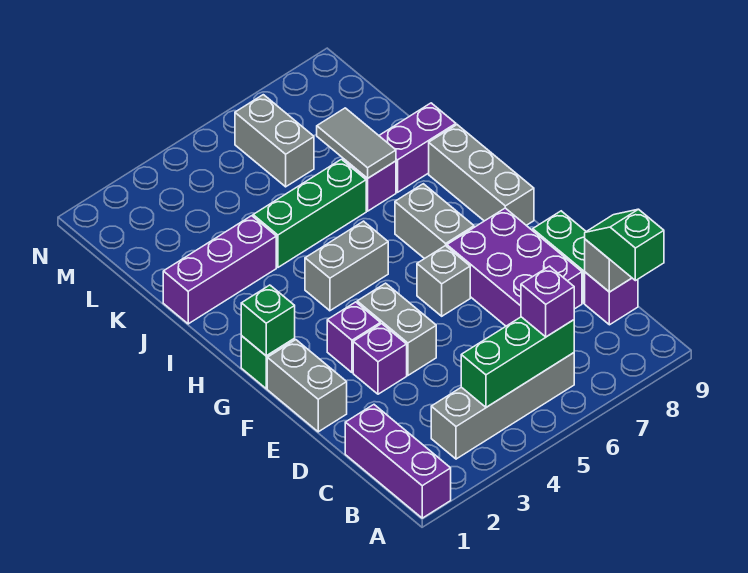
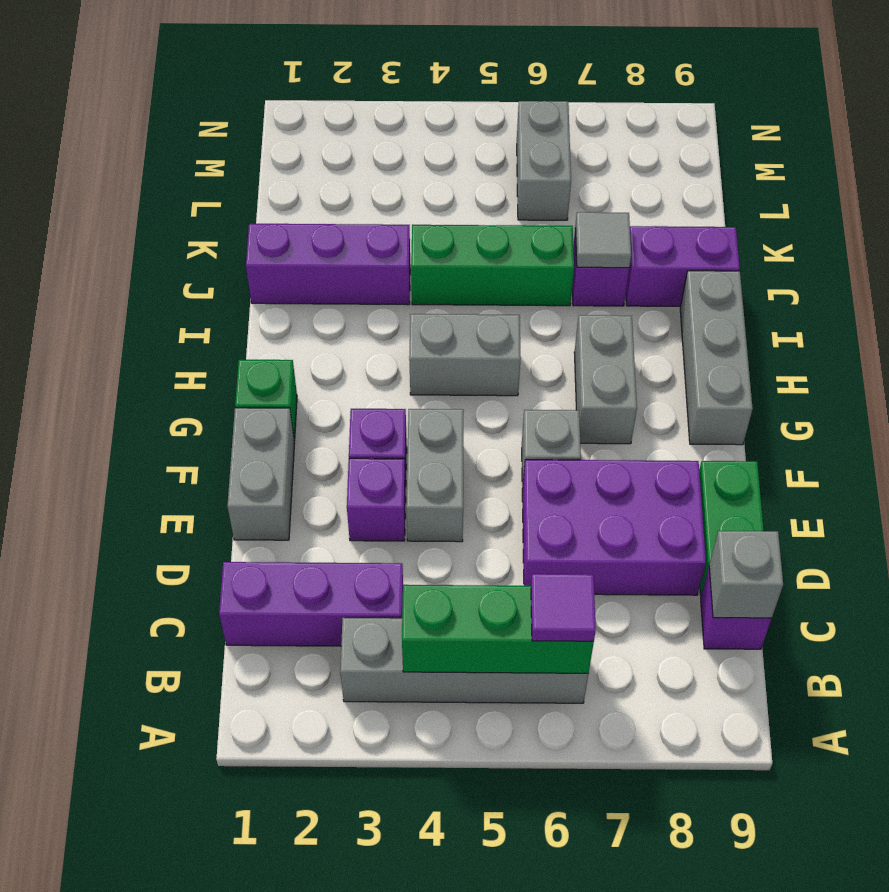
purple 1x3 brick [345,405,451,518] -> purple 1x3 brick turned to [219,562,403,646]
purple 1x1 brick [521,266,574,337] -> purple 1x1 tile [531,574,596,642]
green 1x2 slope [585,209,664,281] -> none
purple 2x3 brick [447,208,582,326] -> purple 2x3 brick turned to [522,460,706,595]
green 1x1 brick [241,285,295,356] -> none
grey 1x2 tile [317,108,396,178] -> grey 1x1 tile [575,212,631,268]

